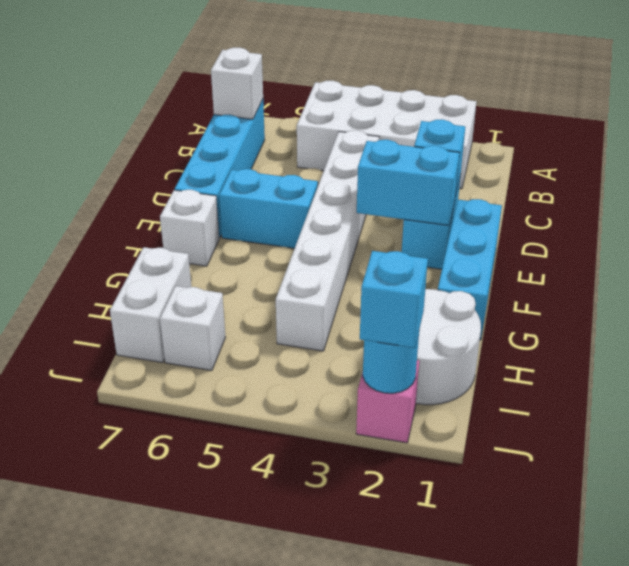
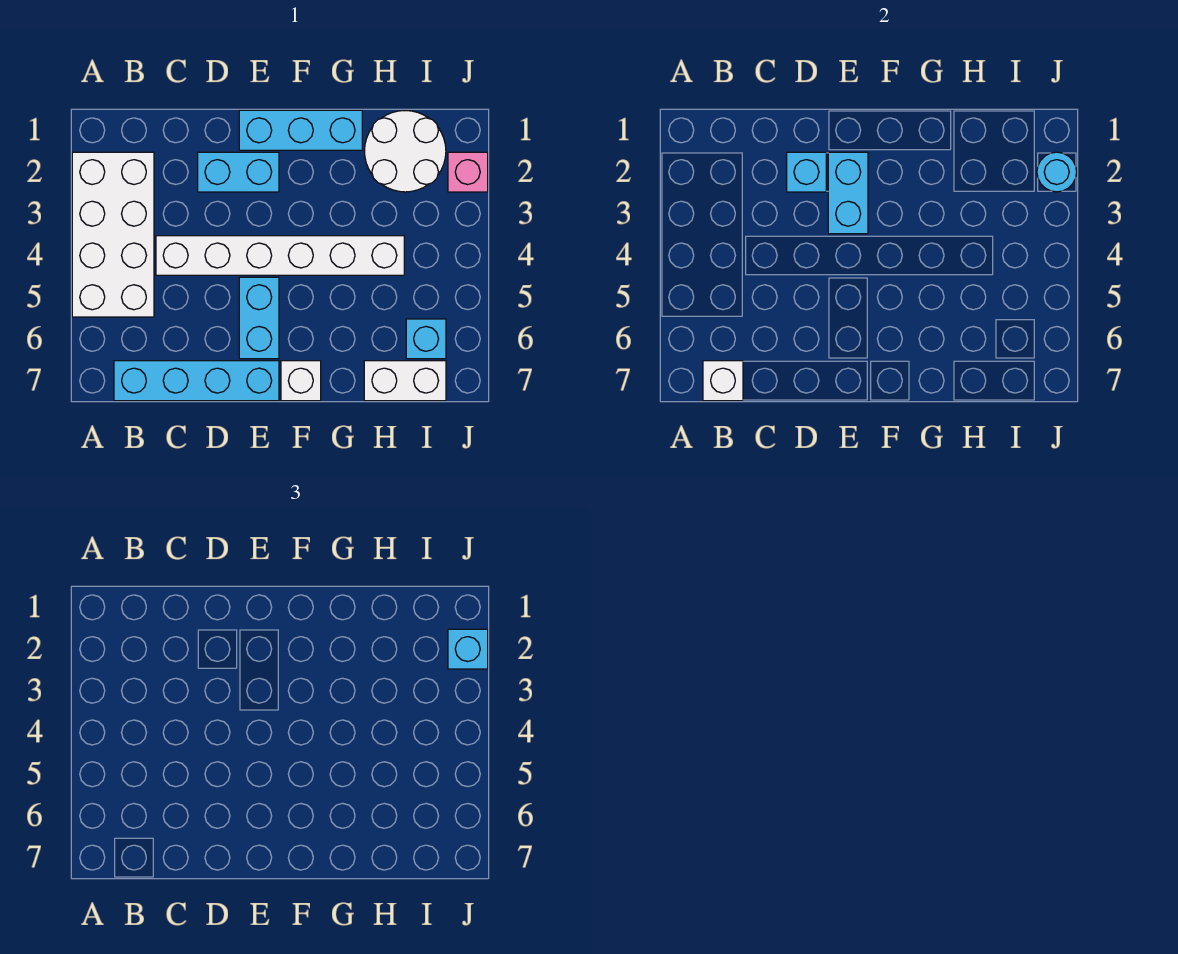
white 1x1 brick [160,286,225,370] -> cyan 1x1 brick [406,319,446,359]

